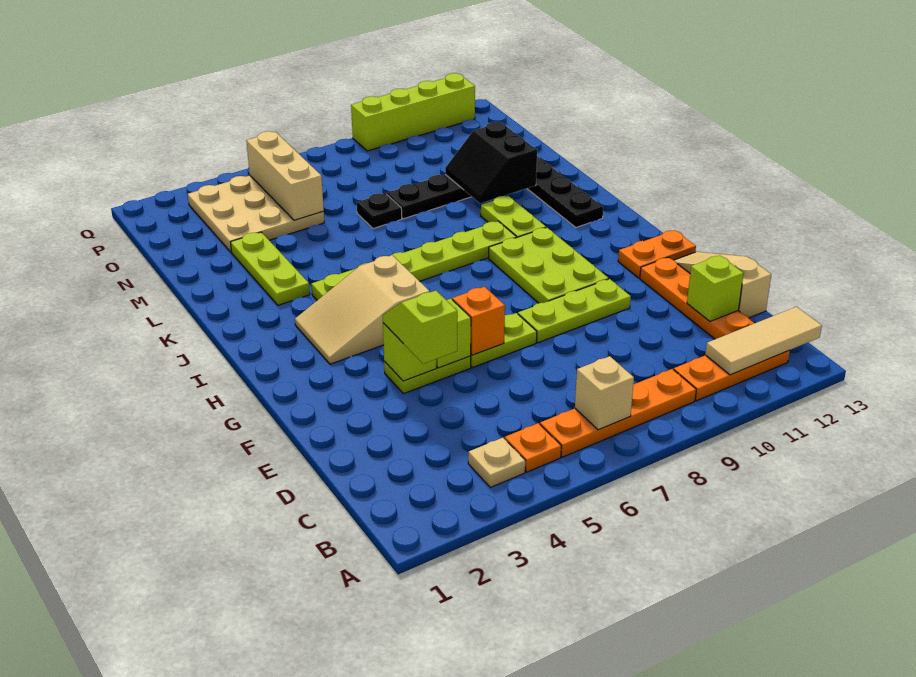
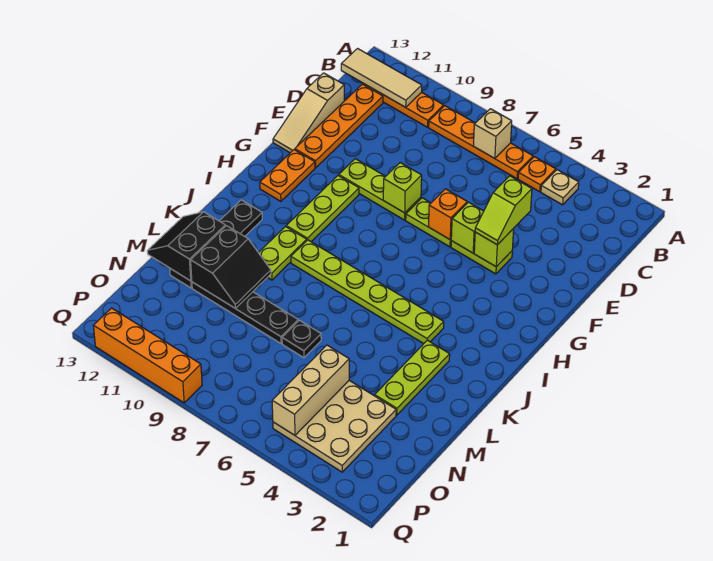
lime 1x1 brick [687,255,744,321] -> lime 1x1 brick moved to [383,163,422,213]
lime 2x3 plate [489,228,609,303] -> lime 1x3 plate [286,175,359,242]
orange 1x2 plate [618,230,696,278] -> orange 1x2 plate turned to [260,150,315,201]
tan 2x3 slope [295,255,430,364] -> none
none -> black 2x2 slope [147,212,225,281]
lime 1x4 brick [351,73,475,151] -> orange 1x4 brick [93,308,202,403]

